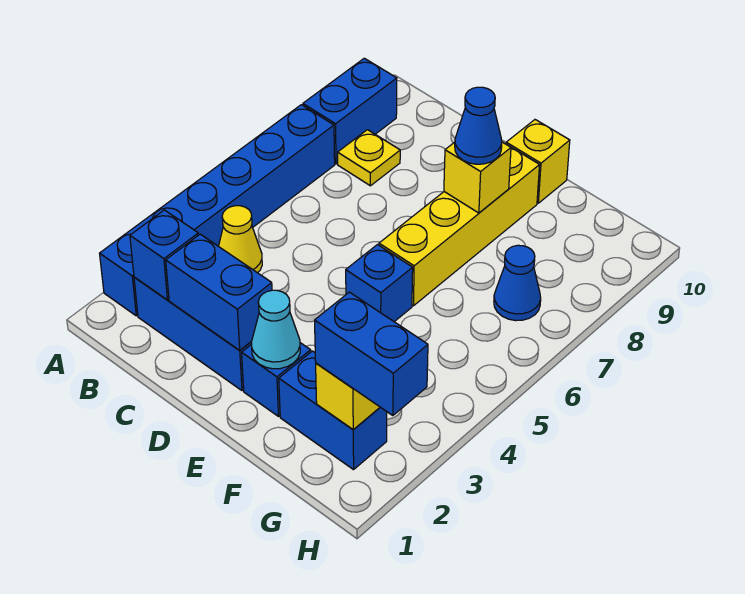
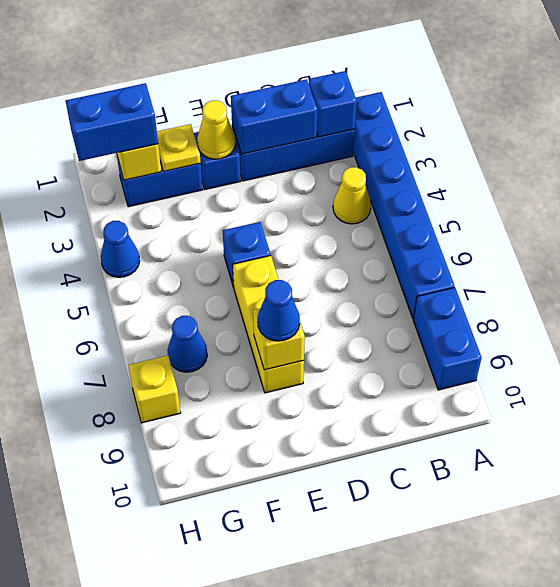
yellow 1x1 plate [338,130,400,186] -> yellow 1x1 plate moved to [157,124,201,171]
cyan 1x1 cone [251,290,300,369] -> yellow 1x1 cone [197,101,235,159]
yellow 1x4 brick [379,147,540,306] -> yellow 1x3 brick [233,256,304,393]
yellow 1x1 brick [506,120,570,203] -> yellow 1x1 brick moved to [128,356,181,423]
none -> blue 1x1 cone [101,221,140,277]

